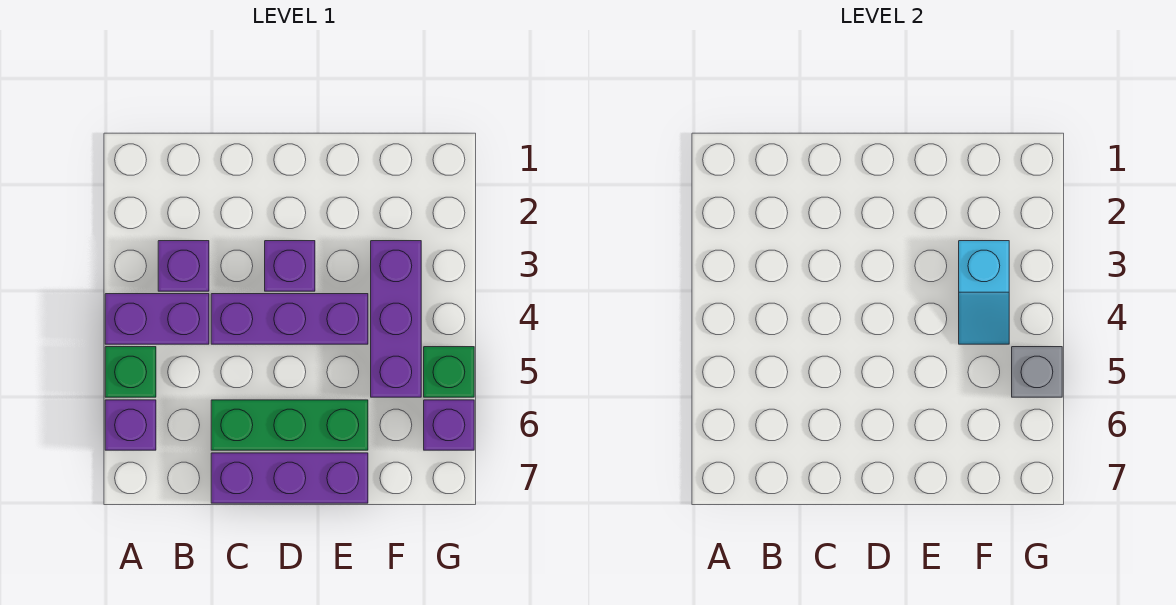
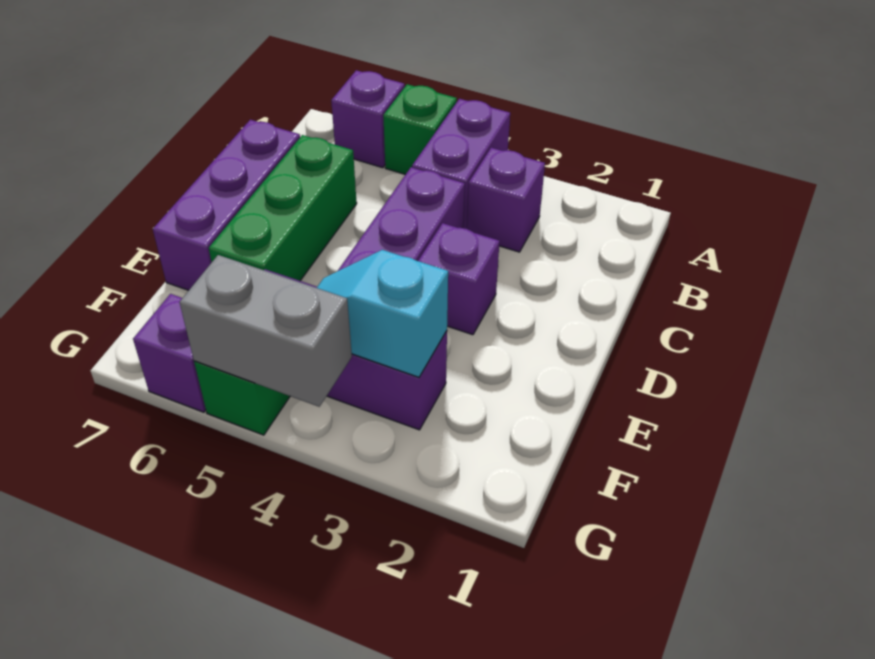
grey 1x1 brick [1012,347,1062,397] -> grey 1x2 brick [180,255,352,407]

